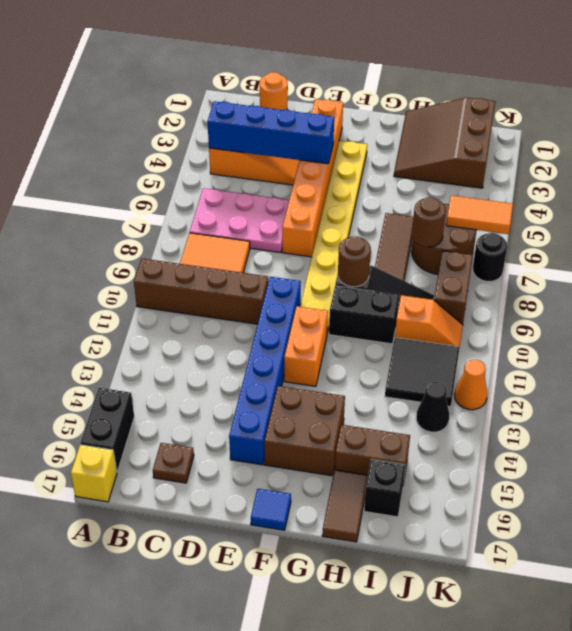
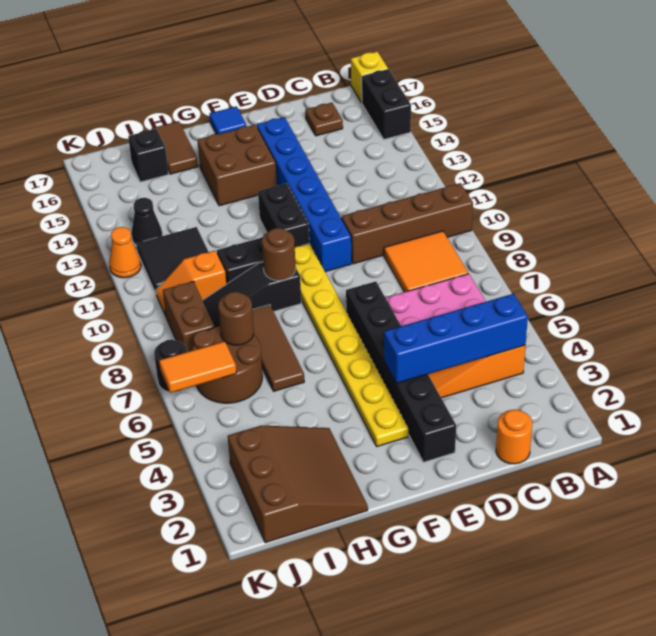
orange 1x6 brick [282,99,343,257] -> black 1x6 brick [346,281,456,462]
orange 1x2 brick [284,306,328,386] -> black 1x2 brick [258,183,309,247]
brown 1x2 brick [335,425,410,484] -> none

